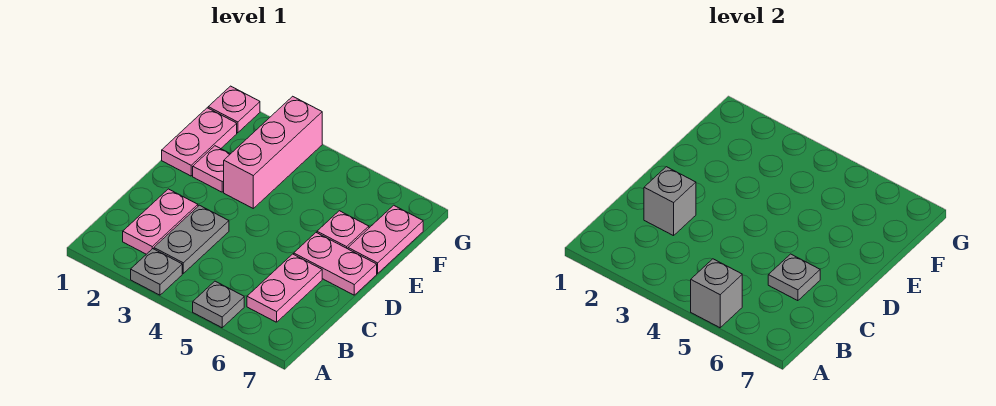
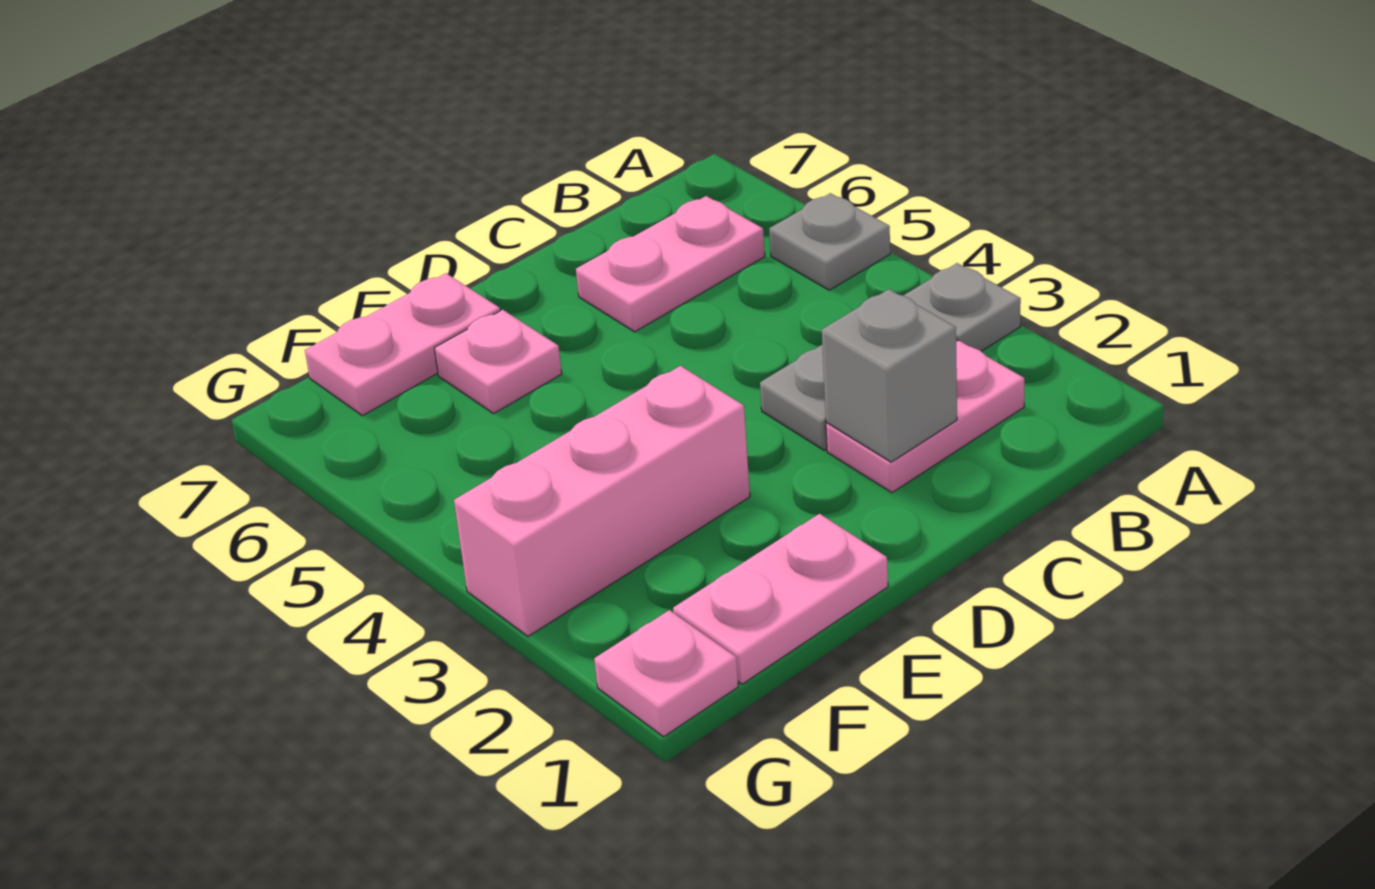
grey 1x1 brick [691,259,742,328] -> none
grey 1x1 plate [768,254,820,301] -> none
pink 1x2 plate [294,233,377,295] -> none
pink 1x1 plate [193,146,230,192] -> none

